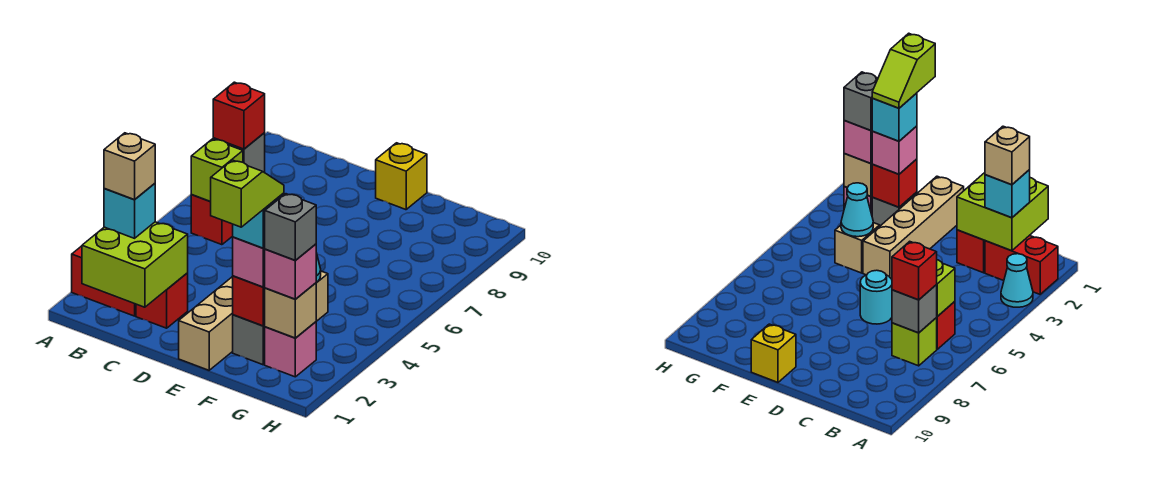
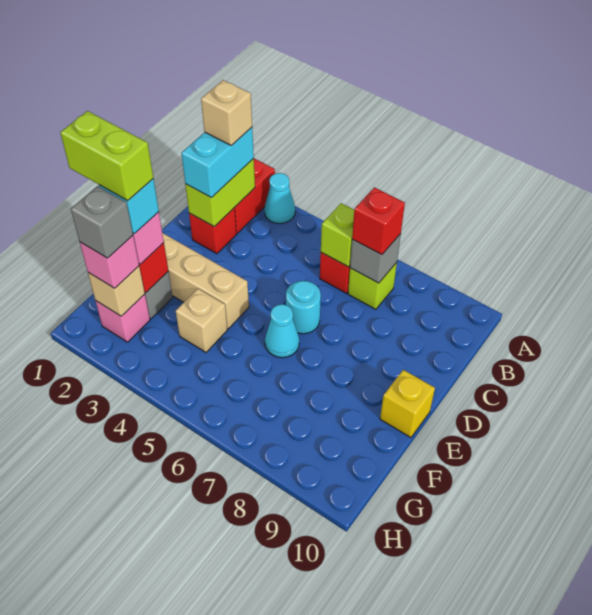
lime 2x2 brick [82,222,188,307] -> lime 1x2 brick [185,159,255,227]
cyan 1x1 brick [104,183,155,238] -> cyan 1x2 brick [181,127,254,198]
lime 1x2 slope [211,160,284,227] -> lime 1x2 brick [60,111,153,201]
cyan 1x1 cone [841,183,873,237] -> cyan 1x1 cone moved to [265,304,299,358]

